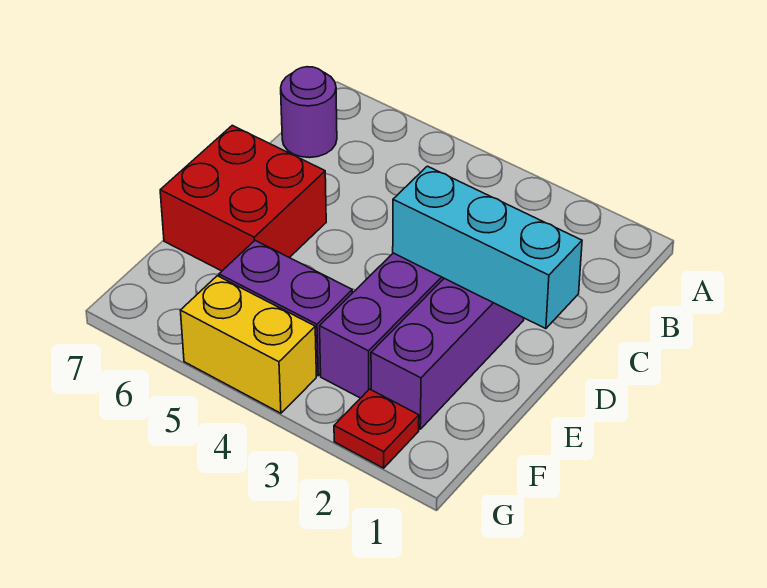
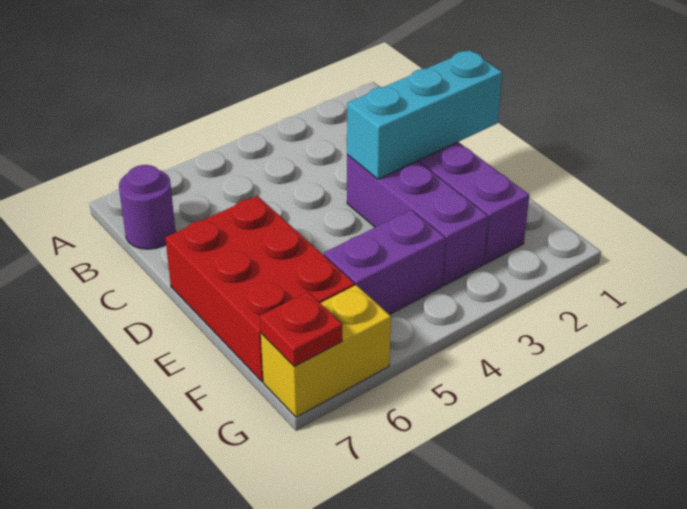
red 2x2 brick [160,125,326,271] -> red 2x3 brick [165,196,355,382]
red 1x1 plate [334,389,419,468] -> red 1x1 plate moved to [260,292,342,366]
yellow 1x2 brick [180,276,316,413] -> yellow 1x2 brick moved to [261,285,391,417]

